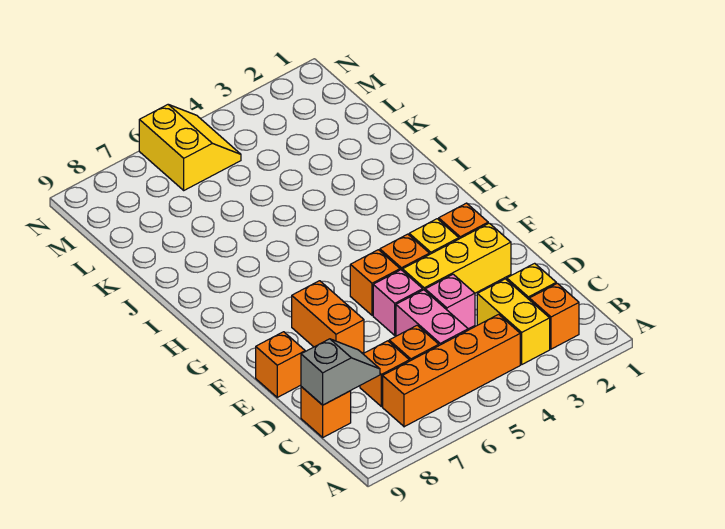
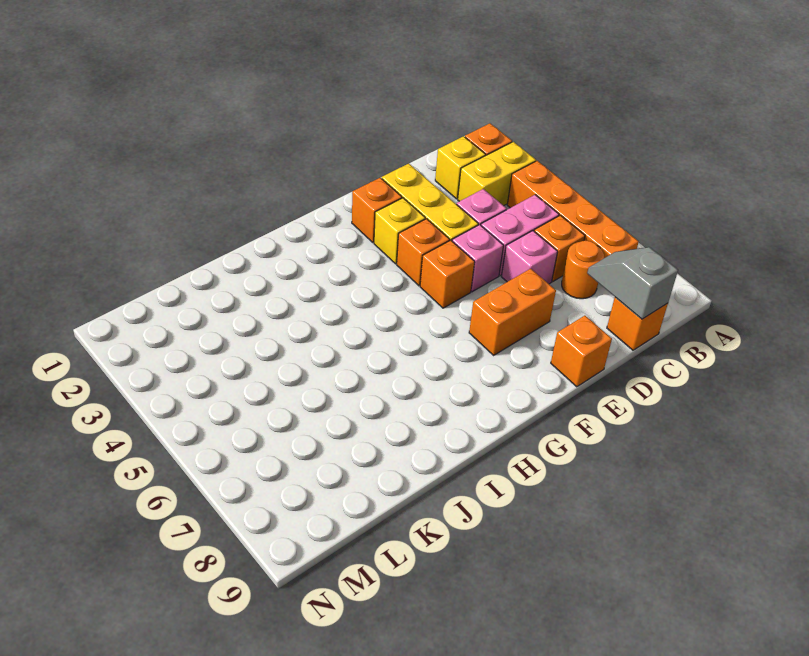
orange 1x1 brick [360,341,409,407] -> orange 1x1 round brick [562,240,604,299]
none -> pink 1x1 brick [501,231,558,284]
yellow 2x2 slope [139,105,241,190] -> none

